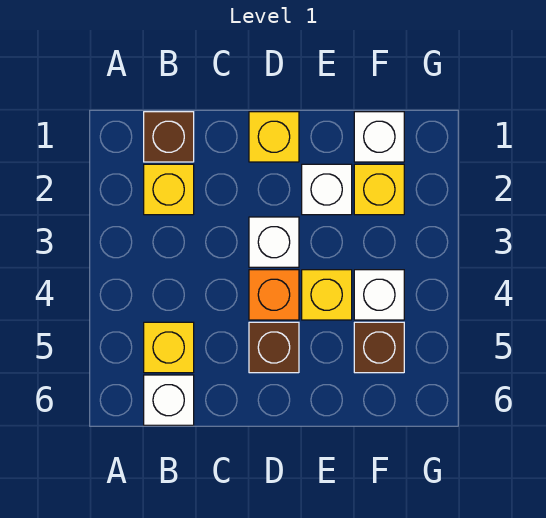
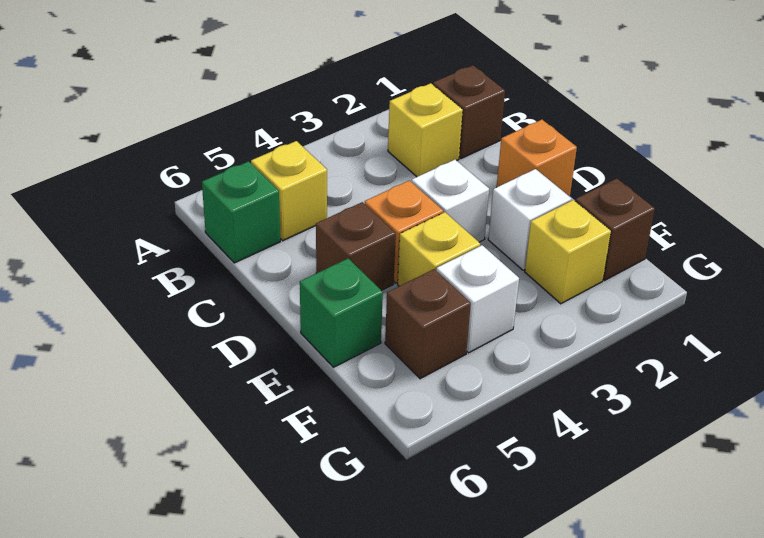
white 1x1 brick [144,375,194,425] -> green 1x1 brick [202,161,280,263]
yellow 1x1 brick [249,112,299,162] -> orange 1x1 brick [497,120,577,197]
none -> green 1x1 brick [300,258,383,367]
white 1x1 brick [354,112,404,162] -> brown 1x1 brick [575,179,655,280]

